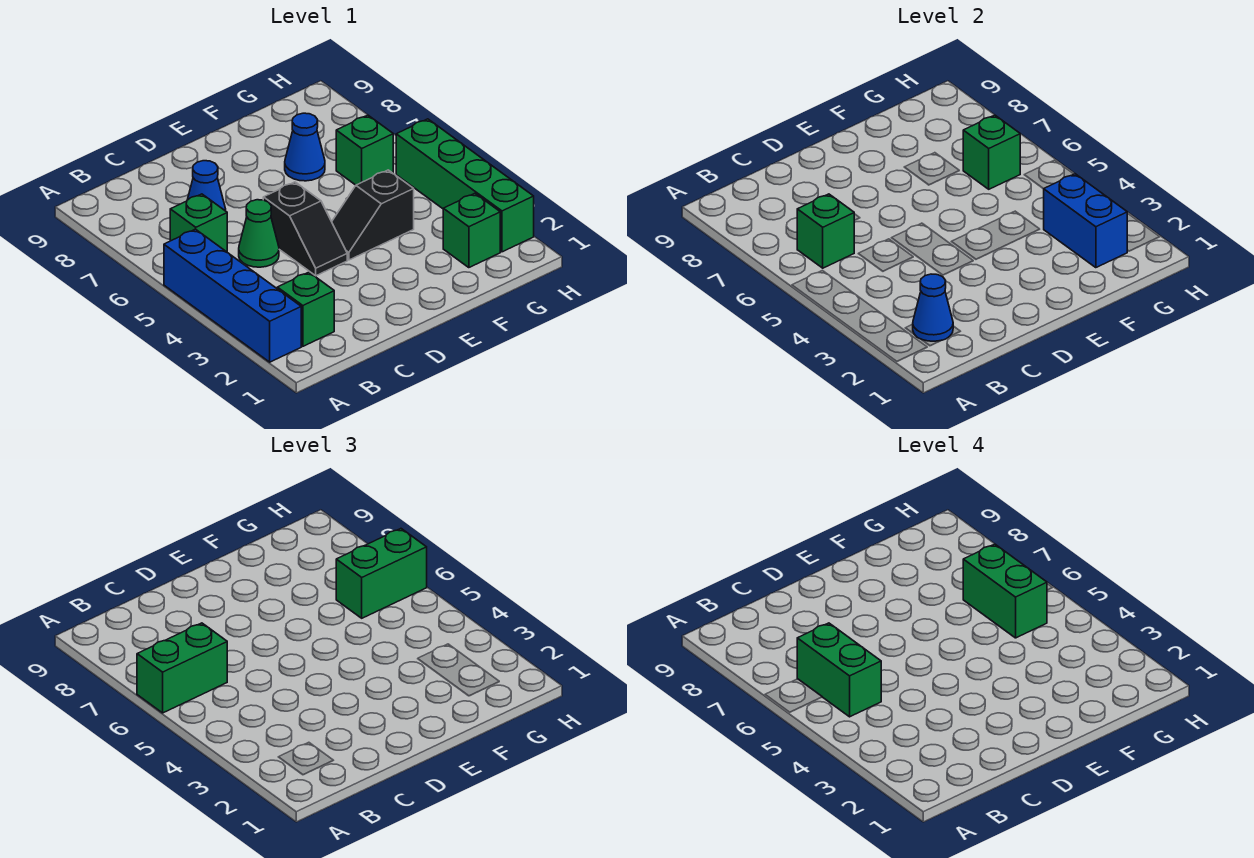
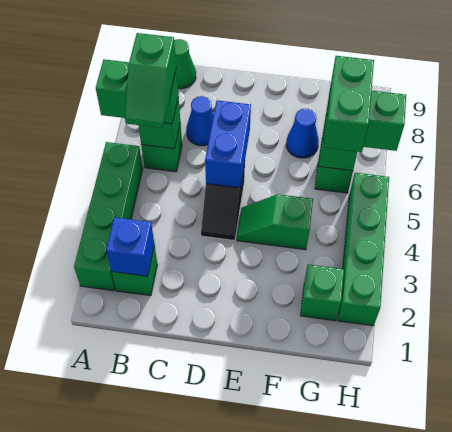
blue 1x4 brick [164,229,301,362] -> green 1x4 brick [74,142,143,291]
blue 1x1 cone [913,274,953,341] -> blue 1x1 brick [106,217,154,276]
green 1x2 brick [797,623,881,717] -> green 1x2 slope [125,33,176,128]
green 1x1 cone [239,200,279,267] -> green 1x1 cone moved to [174,39,196,89]
black 1x2 slope [332,170,414,260] -> green 1x2 slope [237,194,313,250]
blue 1x2 brick [1044,174,1127,268] -> blue 1x2 brick moved to [205,100,251,188]

